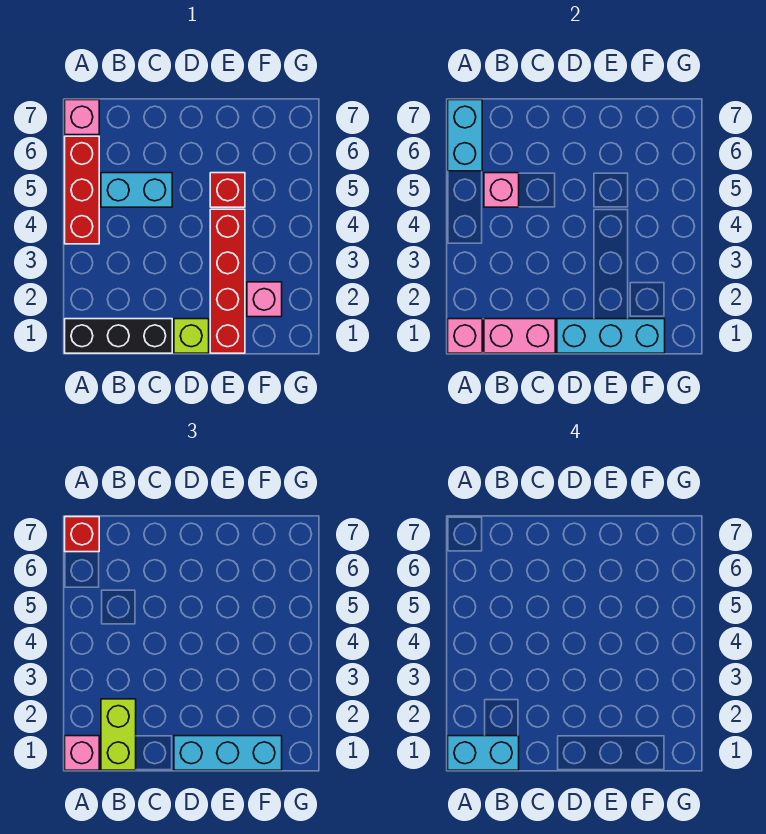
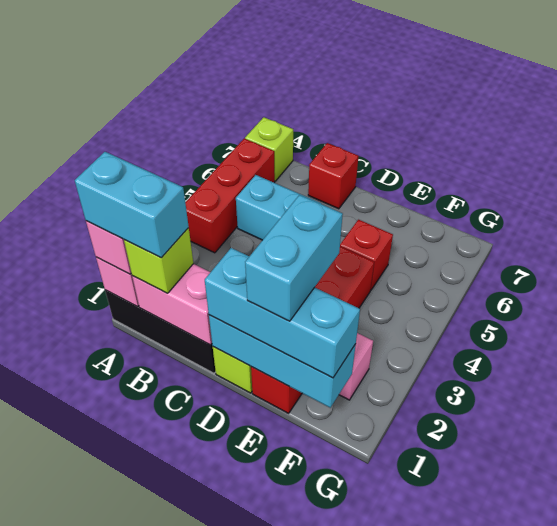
cyan 1x2 brick [448,100,482,171] -> cyan 1x2 brick moved to [245,195,343,321]
pink 1x1 brick [65,100,99,135] -> lime 1x1 brick [245,117,293,181]
red 1x1 brick [65,517,99,552] -> red 1x1 brick moved to [308,143,358,209]
lime 1x2 brick [101,699,136,770] -> lime 1x1 brick [124,228,193,293]
pink 1x1 brick [484,173,519,207] -> none

